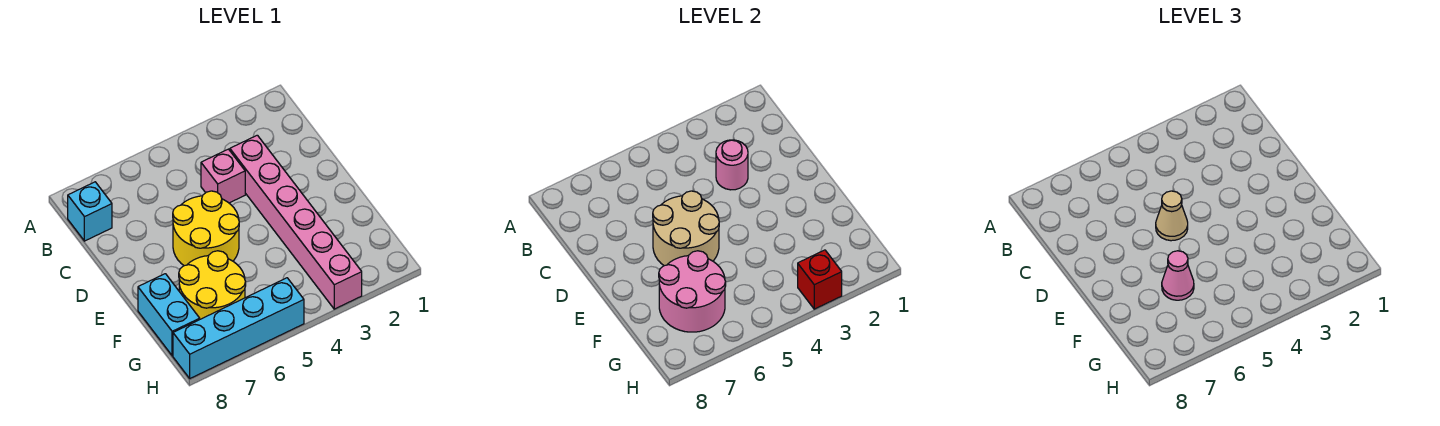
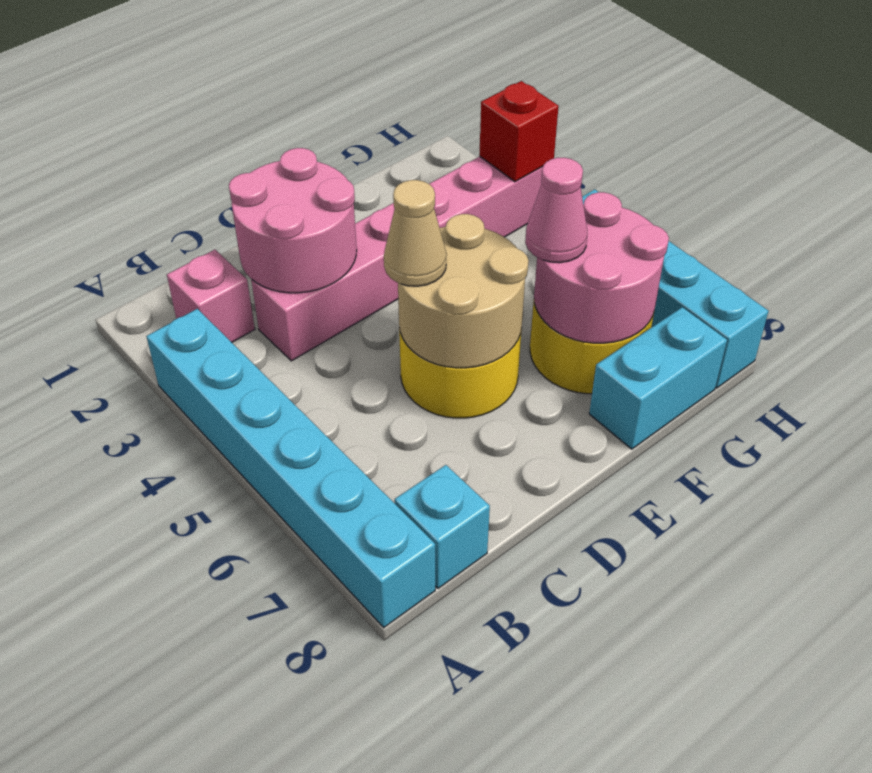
none -> cyan 1x6 brick [147,309,435,627]
pink 1x1 round brick [716,140,748,190] -> pink 2x2 round brick [229,148,357,293]
pink 1x1 brick [201,149,245,203] -> pink 1x1 brick moved to [167,250,255,342]

